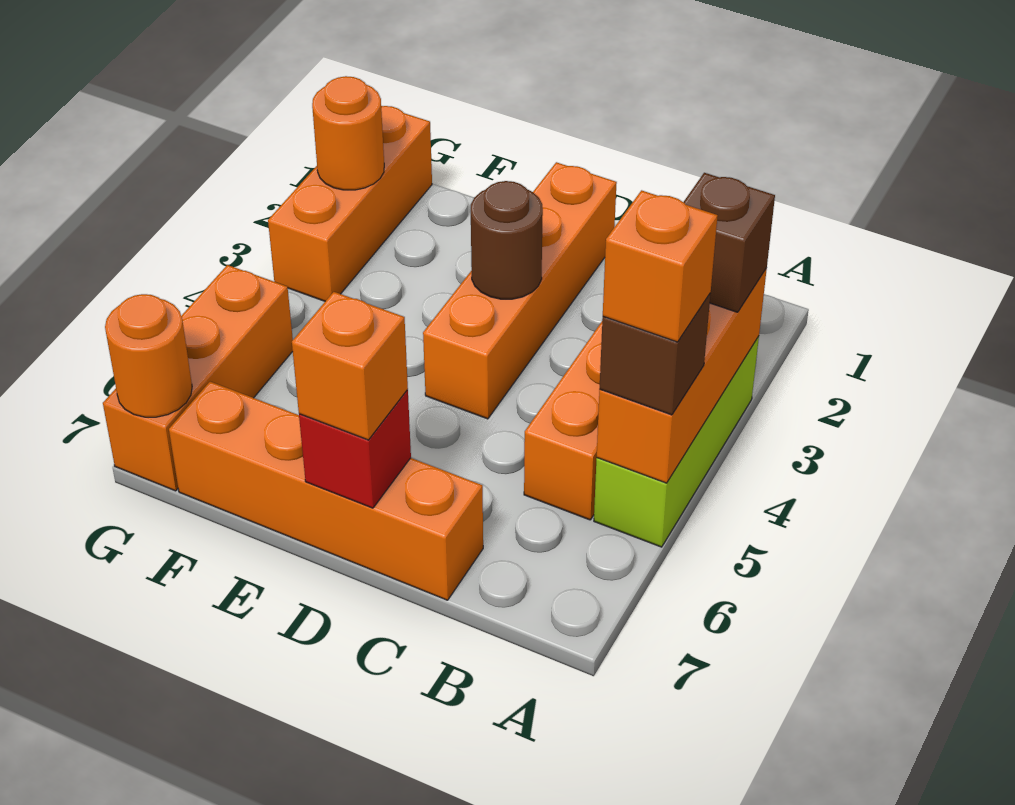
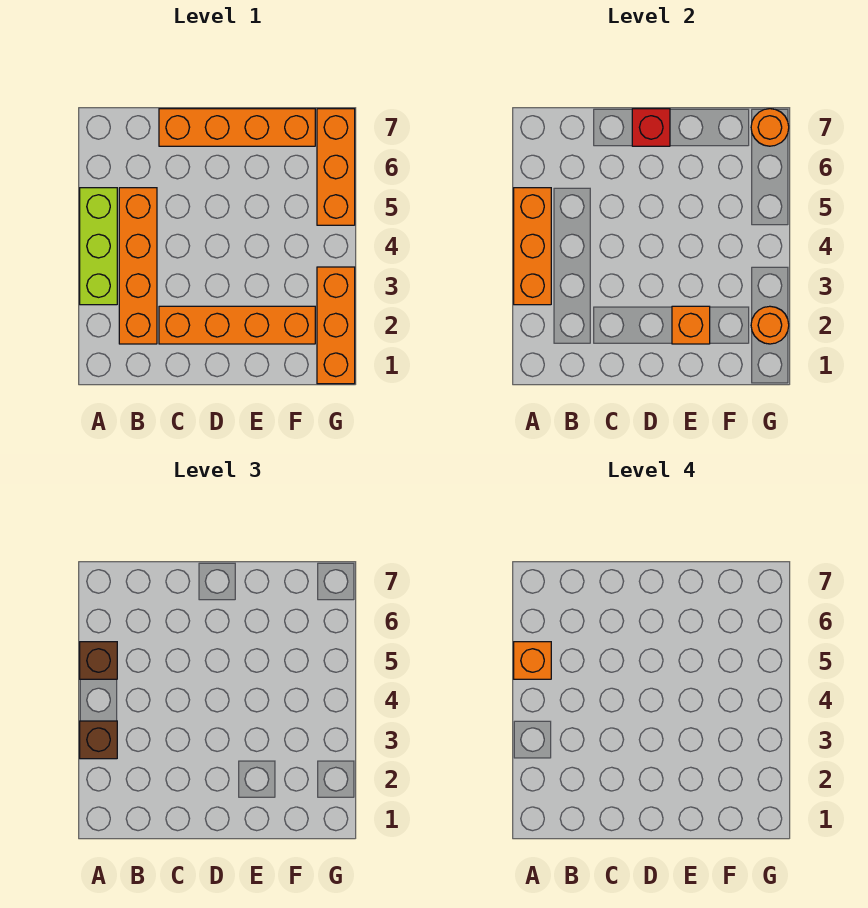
orange 1x4 brick [423,162,617,419] -> orange 1x4 brick turned to [159,306,315,344]
brown 1x1 round brick [471,181,543,299] -> none
orange 1x1 brick [292,292,408,440] -> orange 1x1 brick moved to [672,306,710,344]

